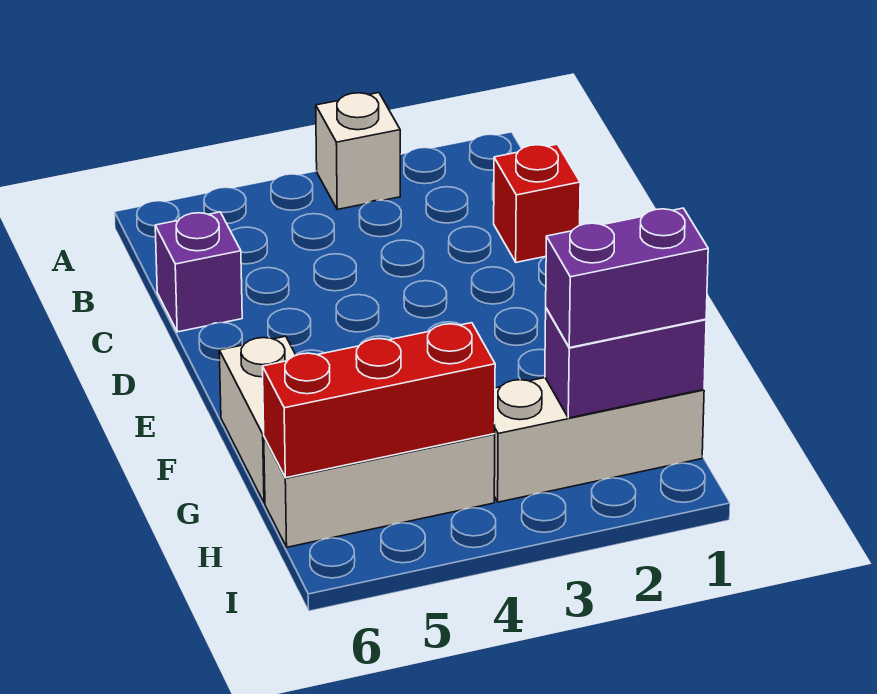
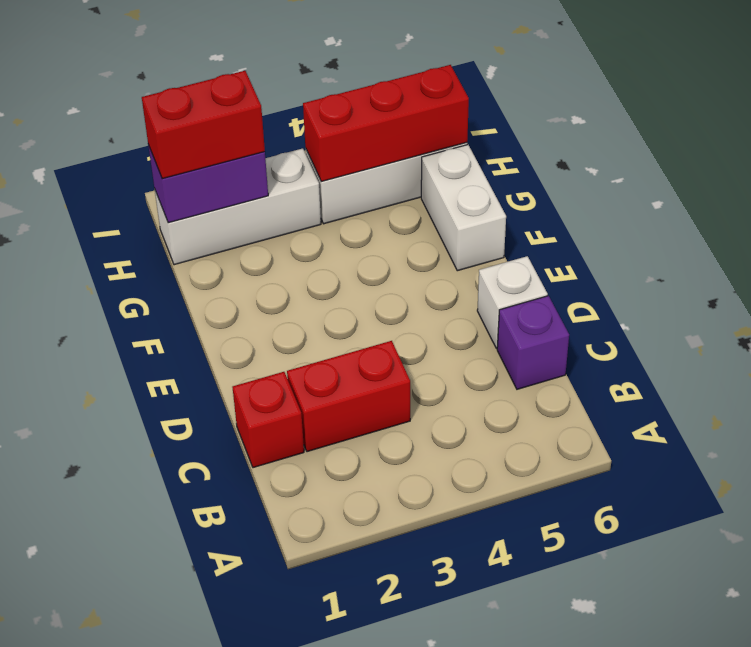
white 1x1 brick [316,93,400,209] -> white 1x1 brick moved to [477,256,548,349]
none -> red 1x2 brick [287,341,410,452]
purple 1x2 brick [546,208,708,348] -> red 1x2 brick [142,71,265,179]

